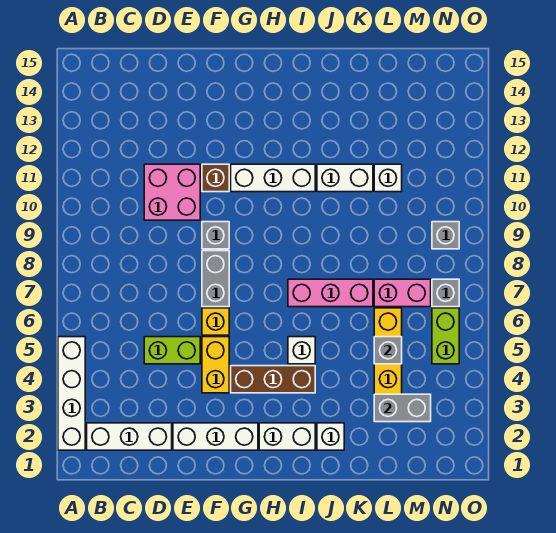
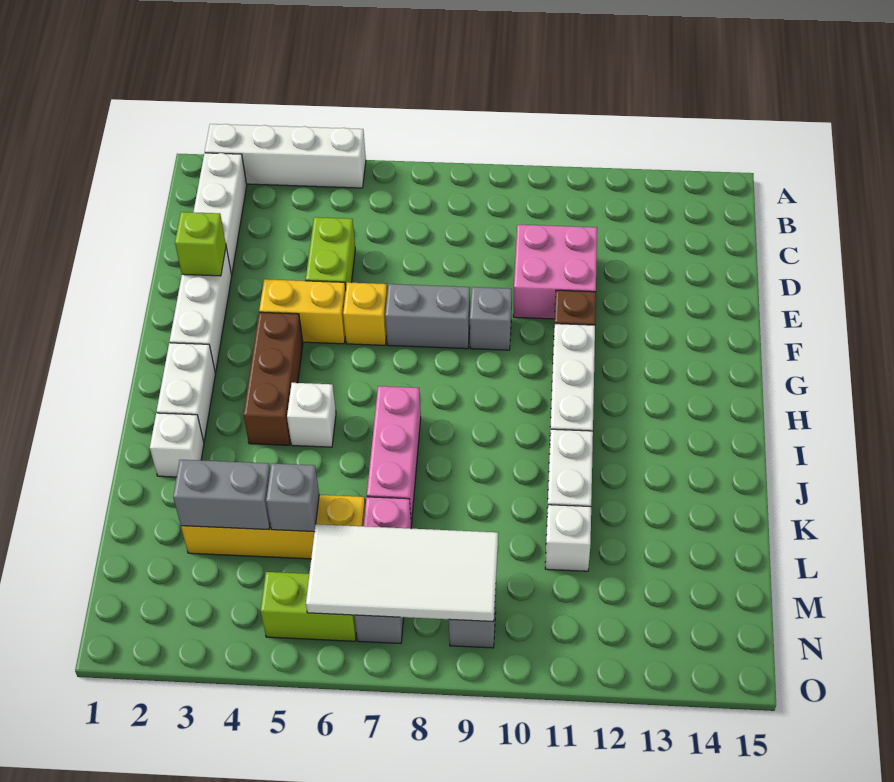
none -> lime 1x1 brick [175,212,226,276]
grey 1x2 brick [374,394,431,422] -> grey 1x2 brick turned to [173,460,270,530]
none -> white 2x4 tile [306,524,498,622]

